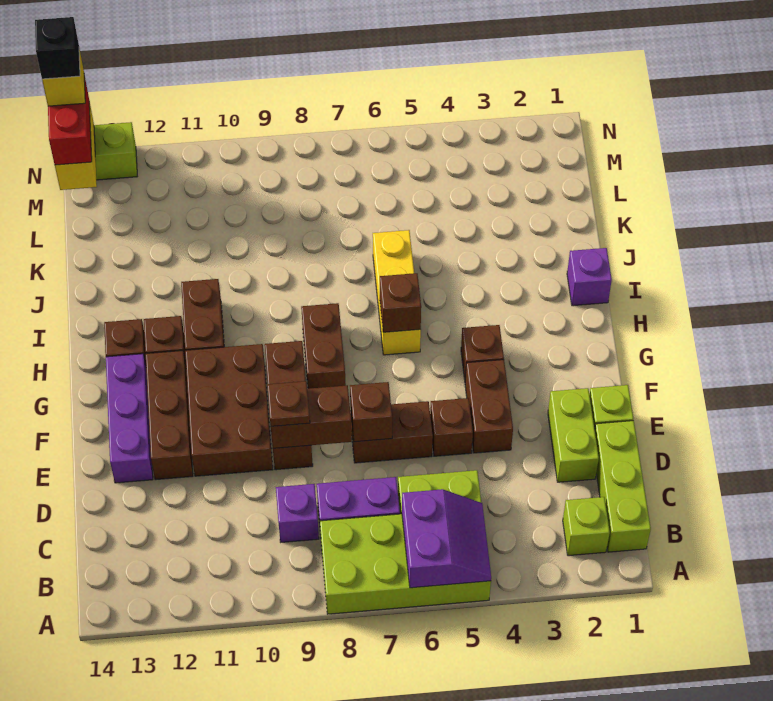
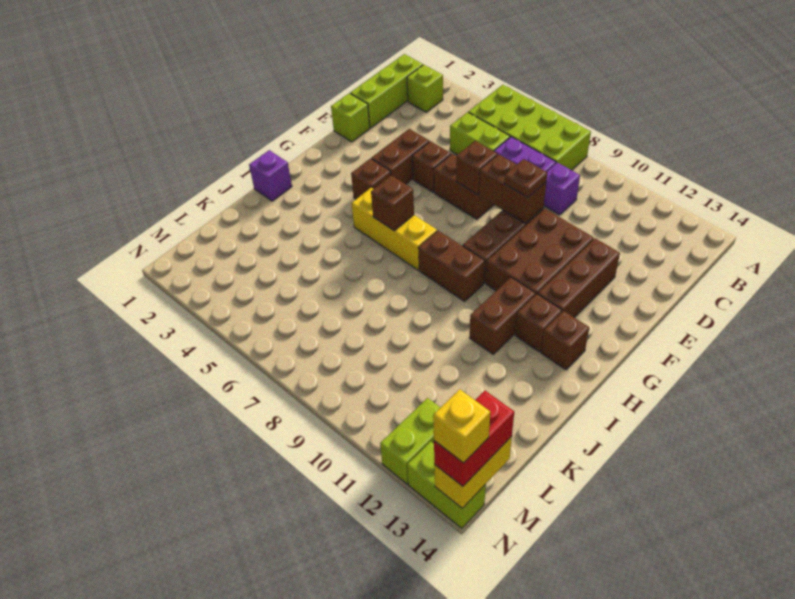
purple 2x2 slope [402,489,491,588] -> none
lime 1x2 brick [548,388,599,482] -> lime 1x2 brick moved to [380,398,441,484]
purple 1x3 brick [106,354,153,483] -> none
brown 1x2 brick [301,303,346,389] -> brown 1x2 brick turned to [418,231,485,301]
yellow 1x3 brick [373,230,421,355] -> yellow 1x3 brick turned to [351,188,437,270]
black 1x1 brick [35,17,80,79] -> none

